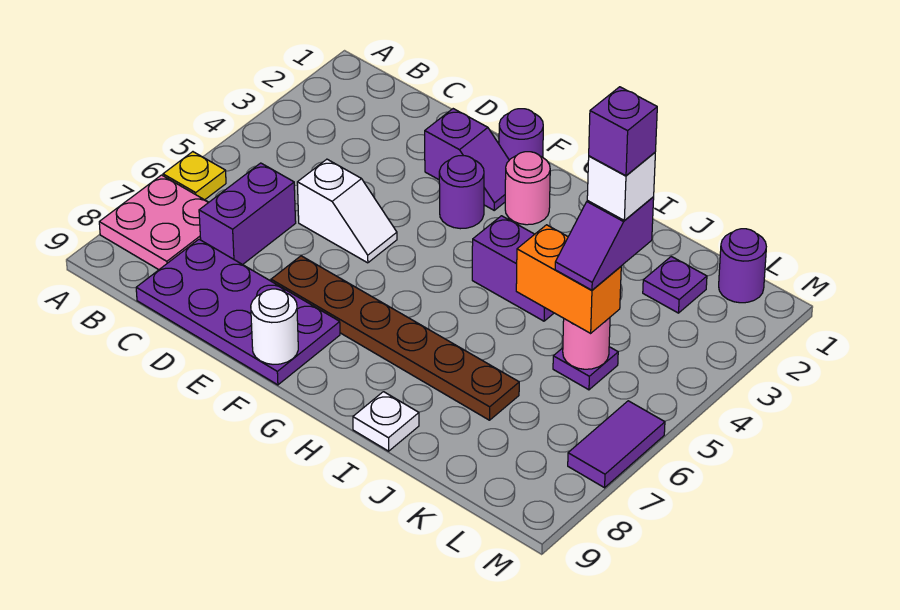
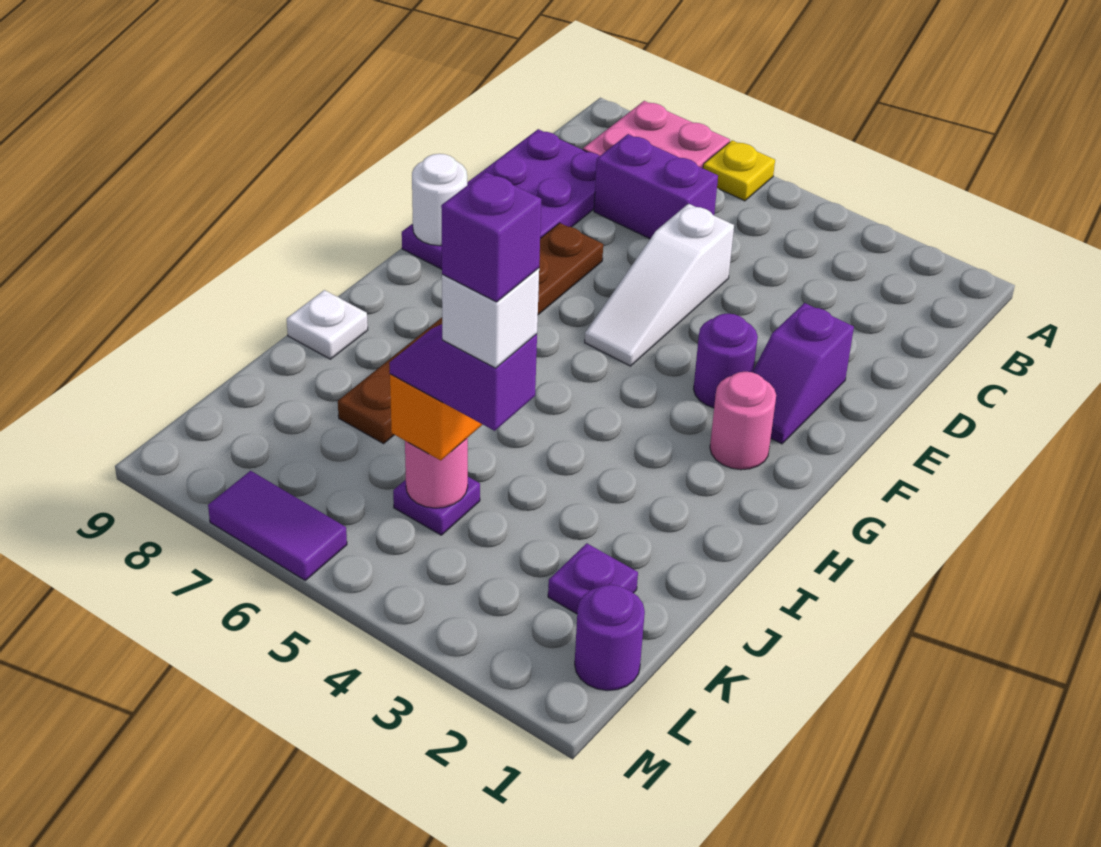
white 1x2 slope [297,159,397,263] -> white 1x3 slope [585,204,734,366]
purple 1x1 round brick [499,109,543,160] -> none
purple 1x2 brick [472,216,554,321] -> none

